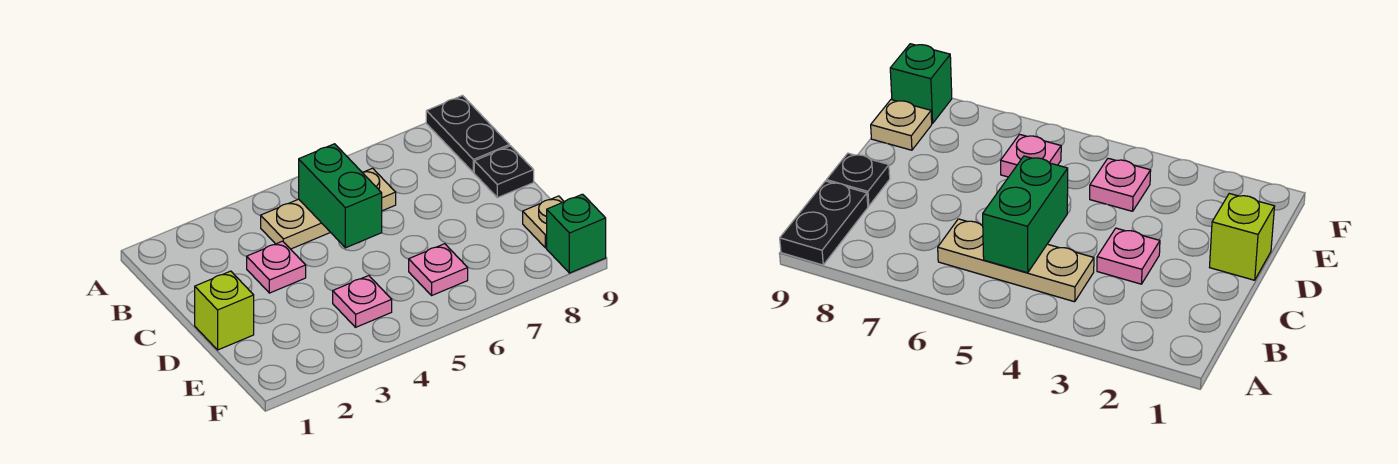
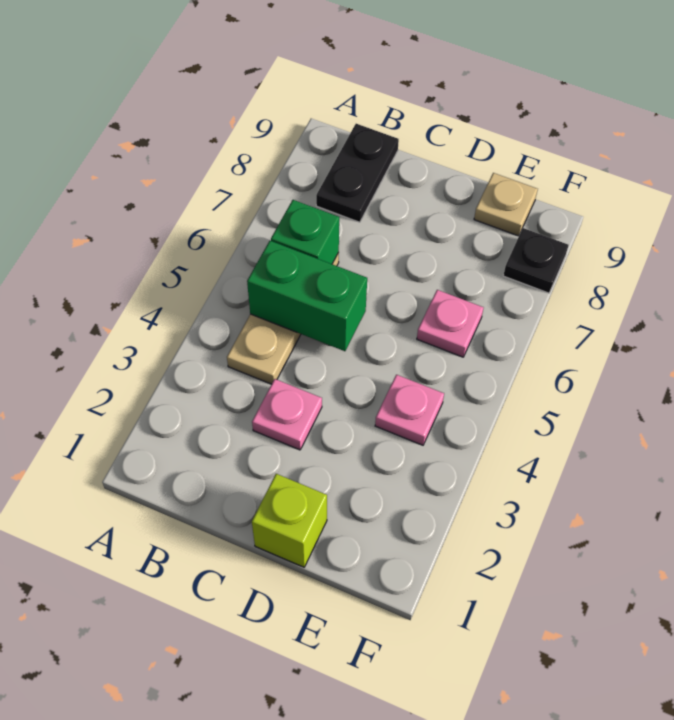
black 1x2 plate [426,96,510,172] -> black 1x2 plate turned to [316,124,399,222]
black 1x1 plate [474,146,534,198] -> black 1x1 plate moved to [503,228,568,293]
green 1x1 brick [547,194,606,273] -> green 1x1 brick moved to [271,200,339,264]

